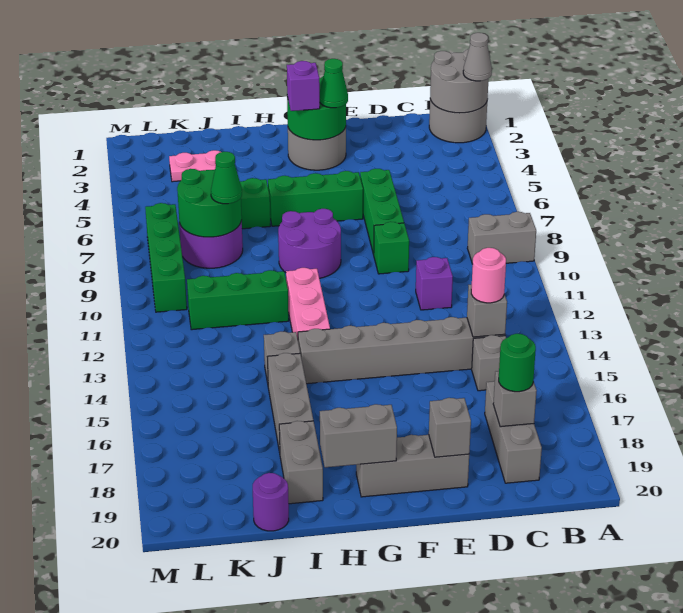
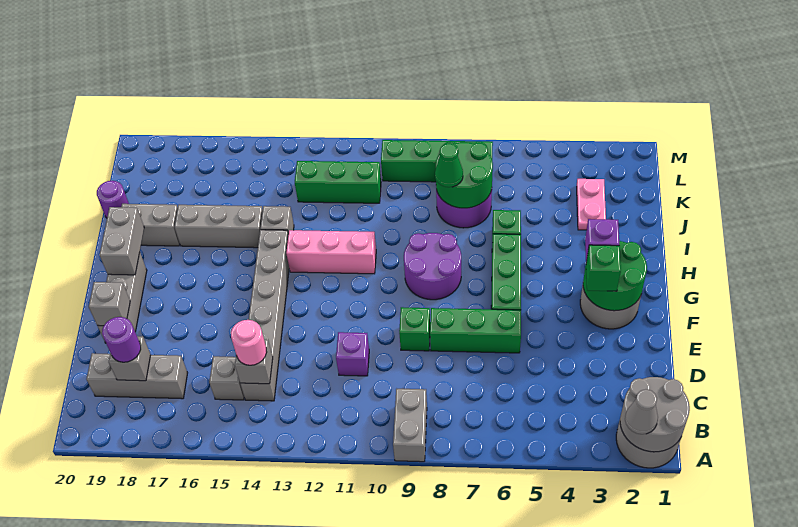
green 1x1 round brick [499,334,536,392] -> purple 1x1 round brick [102,317,141,362]
green 1x1 cone [320,59,348,108] -> green 1x1 brick [586,245,621,291]
green 1x3 brick [187,270,289,330] -> green 1x3 brick turned to [295,161,381,203]

